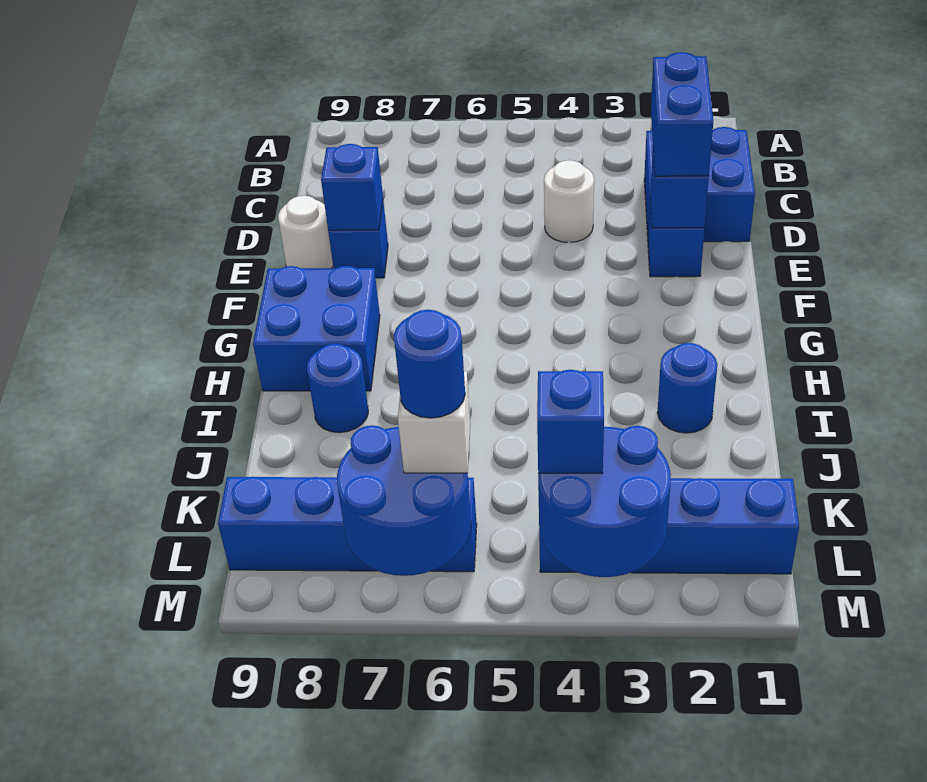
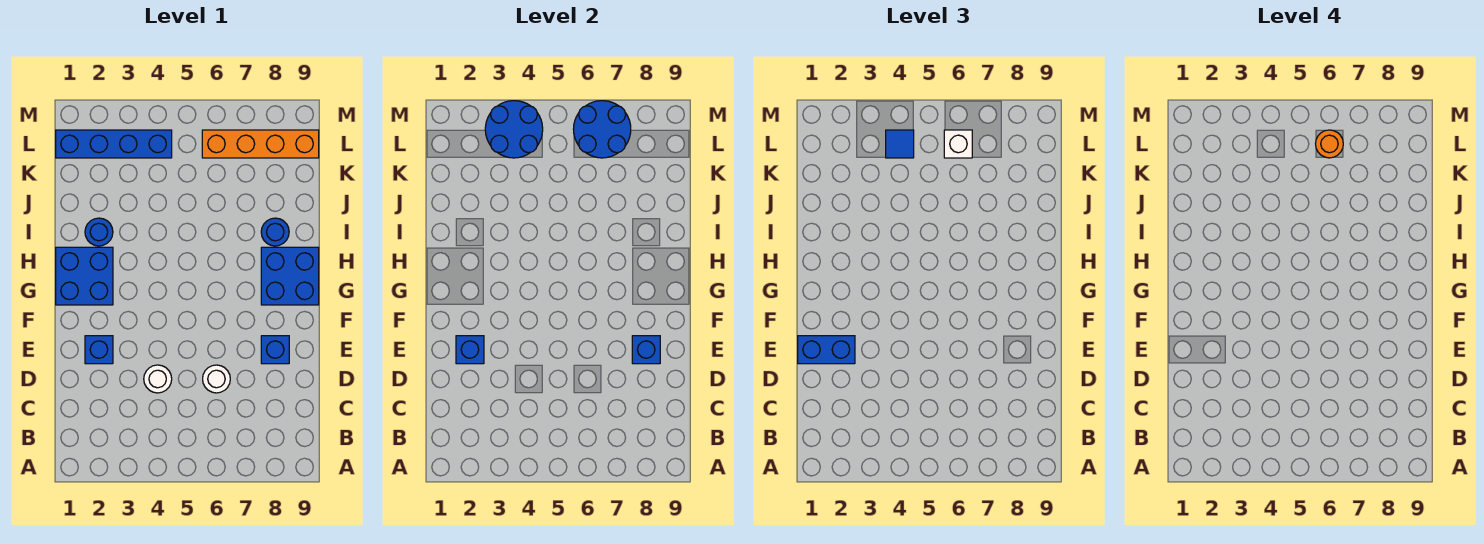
blue 2x2 brick [644,127,755,242] -> blue 2x2 brick moved to [56,247,113,305]
blue 1x2 brick [651,52,713,176] -> blue 1x2 brick turned to [798,336,855,364]
white 1x1 round brick [278,196,333,268] -> white 1x1 round brick moved to [203,365,230,393]
blue 1x1 brick [537,370,604,474] -> blue 1x1 tile [886,130,914,158]
blue 1x4 brick [218,477,477,572] -> orange 1x4 brick [202,130,319,158]
blue 1x1 round brick [394,310,465,418] -> orange 1x1 round brick [1316,130,1343,158]

